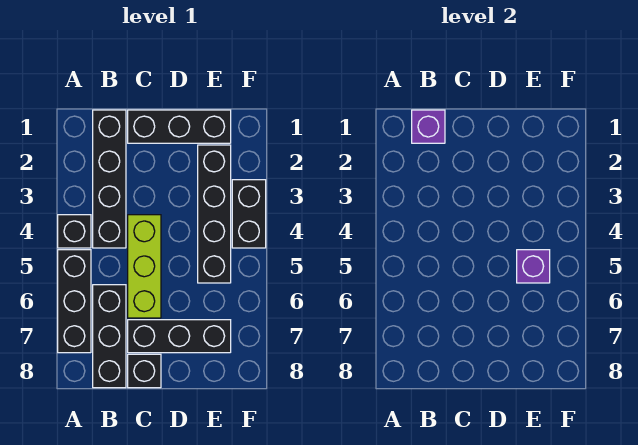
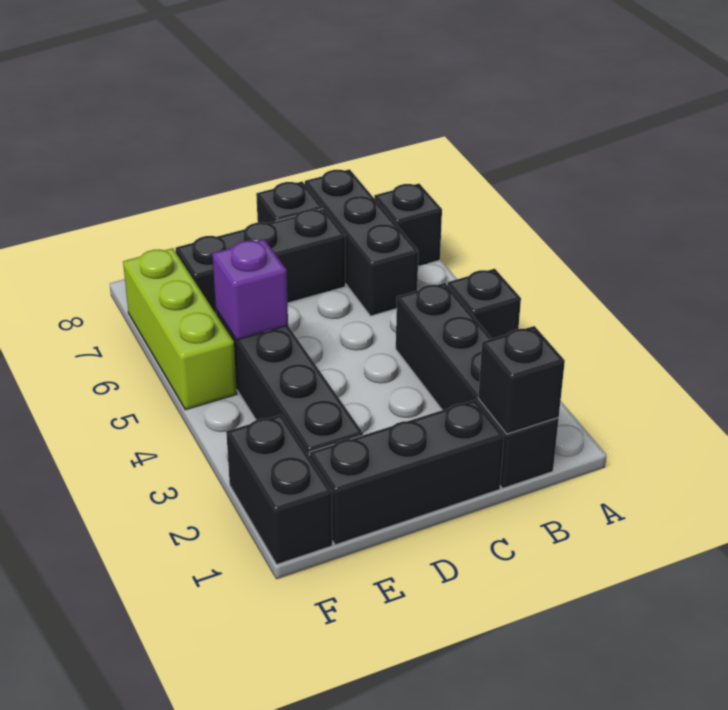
black 1x3 brick [58,250,91,353] -> black 1x1 brick [374,184,442,266]
purple 1x1 brick [412,110,445,143] -> black 1x1 brick [478,326,565,434]
lime 1x3 brick [128,215,161,318] -> lime 1x3 brick moved to [123,248,237,410]
black 1x2 brick [232,180,266,248] -> black 1x2 brick moved to [226,415,332,565]

